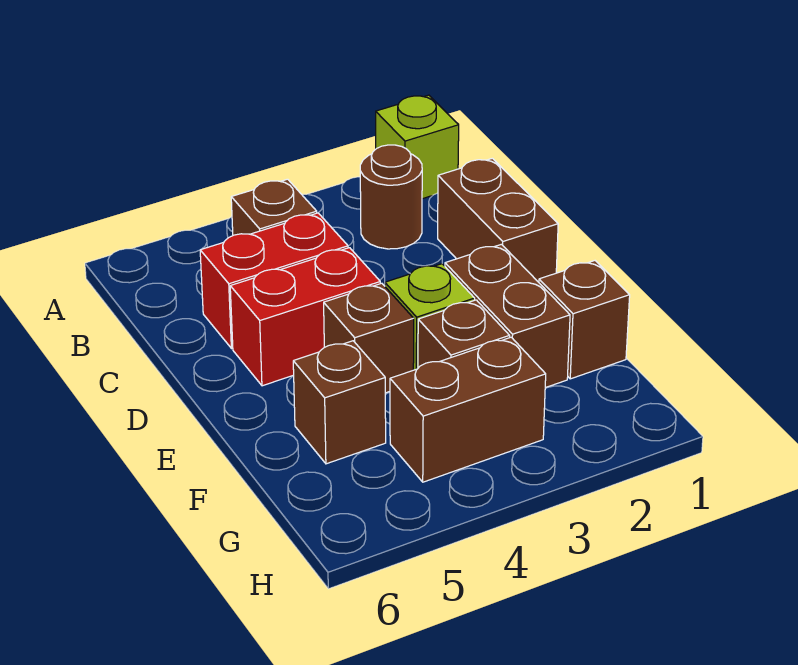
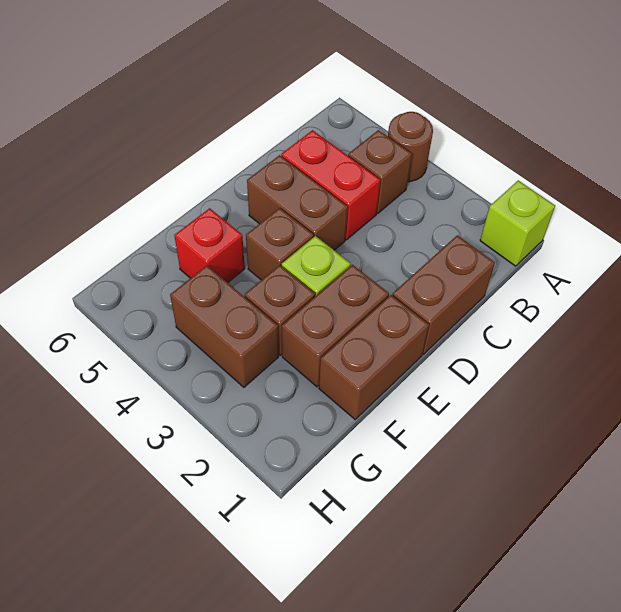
brown 1x1 round brick [360,145,422,249] -> brown 1x1 round brick moved to [388,112,433,182]
red 1x2 brick [230,248,380,386] -> brown 1x2 brick [247,155,348,250]
brown 1x1 brick [539,261,630,379] -> brown 1x2 brick [319,295,429,419]
brown 1x1 brick [293,341,386,464] -> red 1x1 brick [174,208,245,283]

